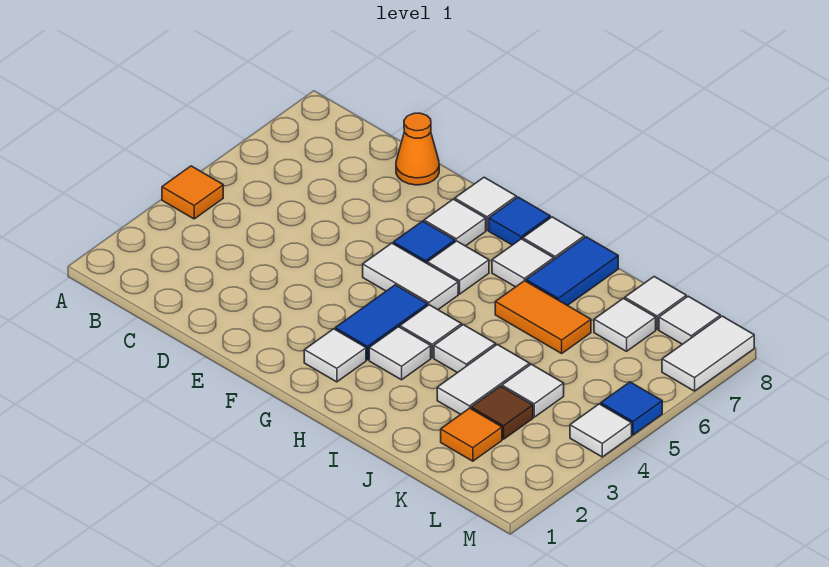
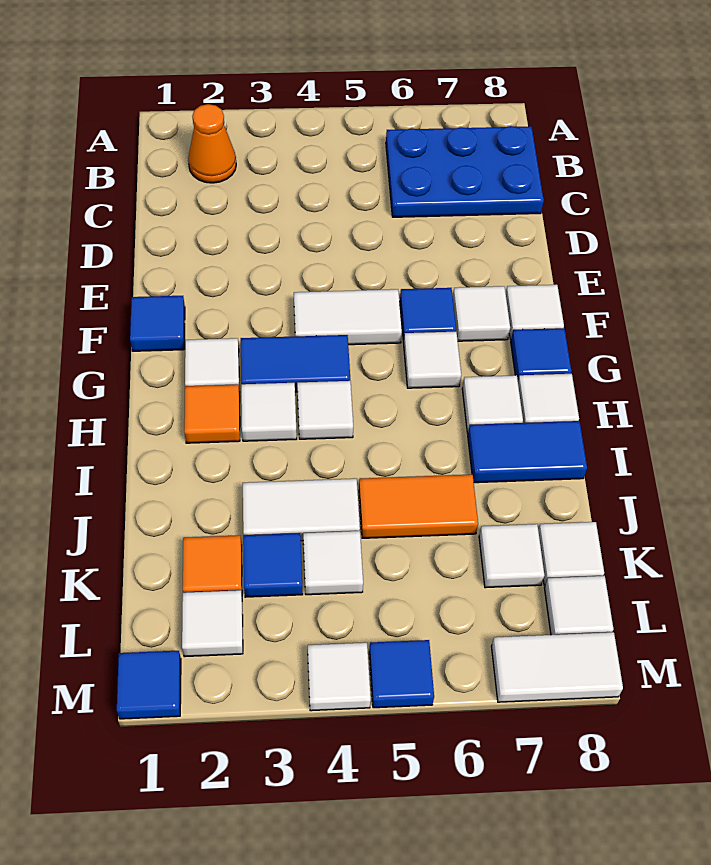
orange 1x1 tile [162,166,223,219] -> orange 1x1 tile moved to [184,384,240,443]
none -> blue 2x3 plate [386,126,544,217]
orange 1x1 cone [396,113,439,185] -> orange 1x1 cone moved to [188,104,236,183]
none -> blue 1x1 tile [130,296,185,351]
white 1x2 tile [363,243,458,310] -> white 1x2 tile turned to [294,289,402,345]
white 1x1 tile [434,325,496,373] -> white 1x1 tile moved to [182,590,243,657]
orange 1x2 tile [495,281,591,353] -> orange 1x2 tile turned to [359,474,478,538]
brown 1x1 tile [471,386,533,439] -> blue 1x1 tile [243,533,303,597]
none -> blue 1x1 tile [117,651,181,719]

